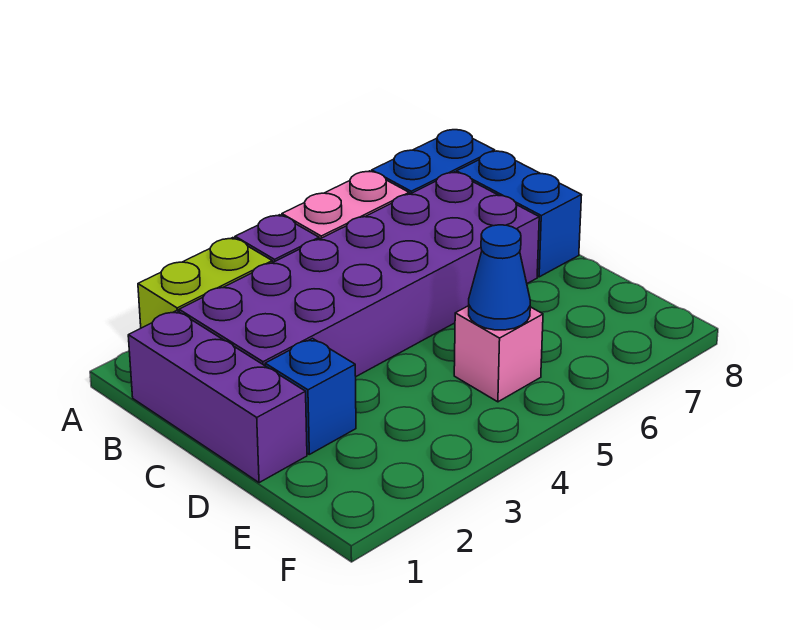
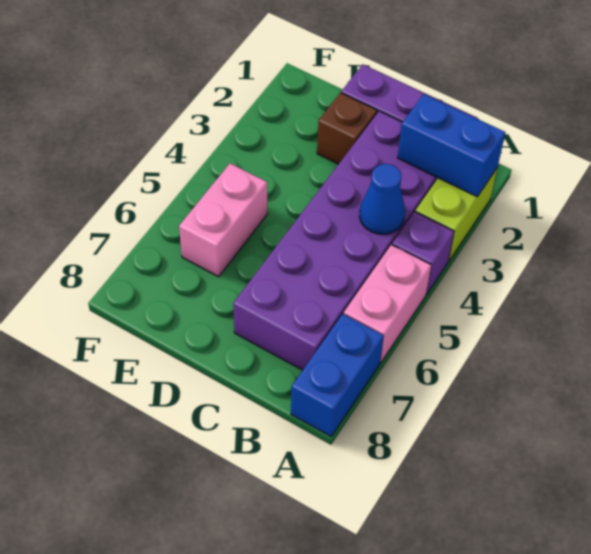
blue 1x2 brick [457,151,582,277] -> blue 1x2 brick moved to [398,94,505,197]
blue 1x1 brick [265,338,356,454] -> brown 1x1 brick [317,93,377,164]
pink 1x1 brick [454,306,543,402] -> pink 1x2 brick [179,163,267,277]
blue 1x1 cone [469,225,530,330] -> blue 1x1 cone moved to [359,164,405,234]

